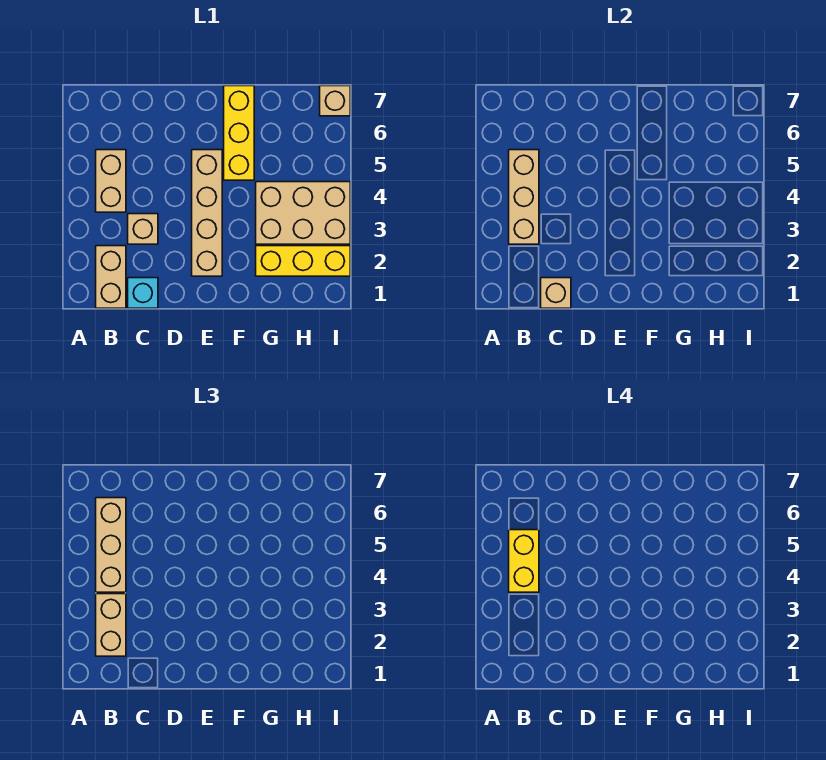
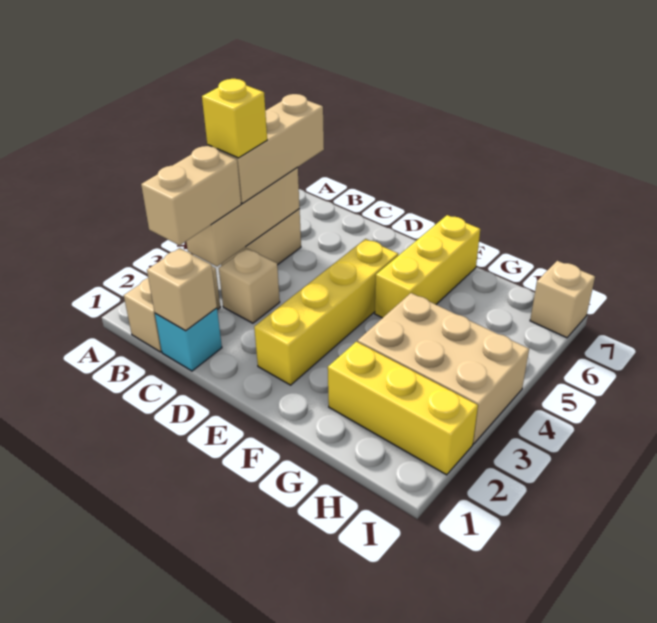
yellow 1x2 brick [509,530,539,592] -> yellow 1x1 brick [202,79,267,158]
tan 1x4 brick [192,150,222,276] -> yellow 1x4 brick [254,239,398,385]

